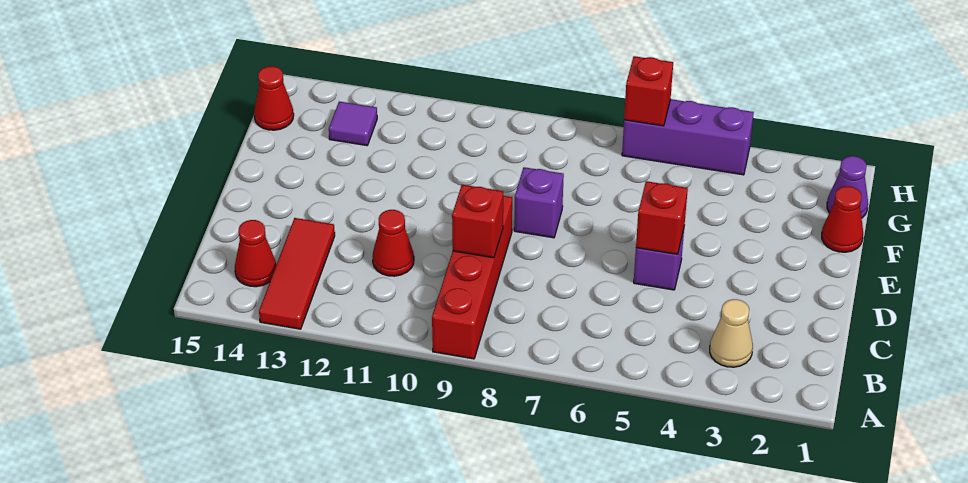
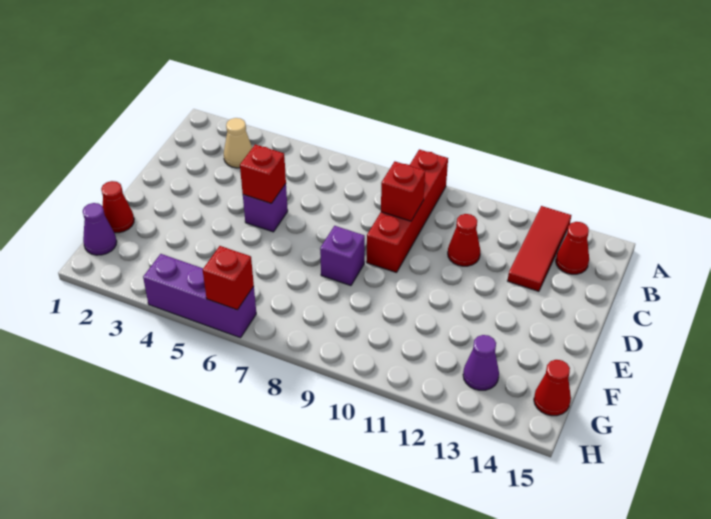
purple 1x1 tile [329,102,377,146] -> purple 1x1 cone [463,335,499,390]

